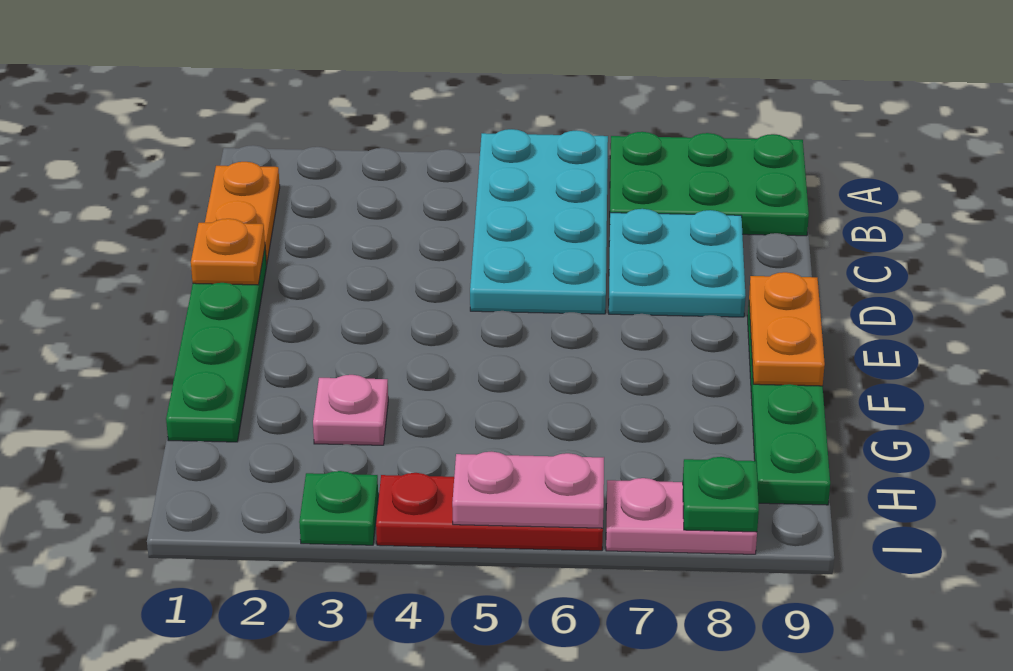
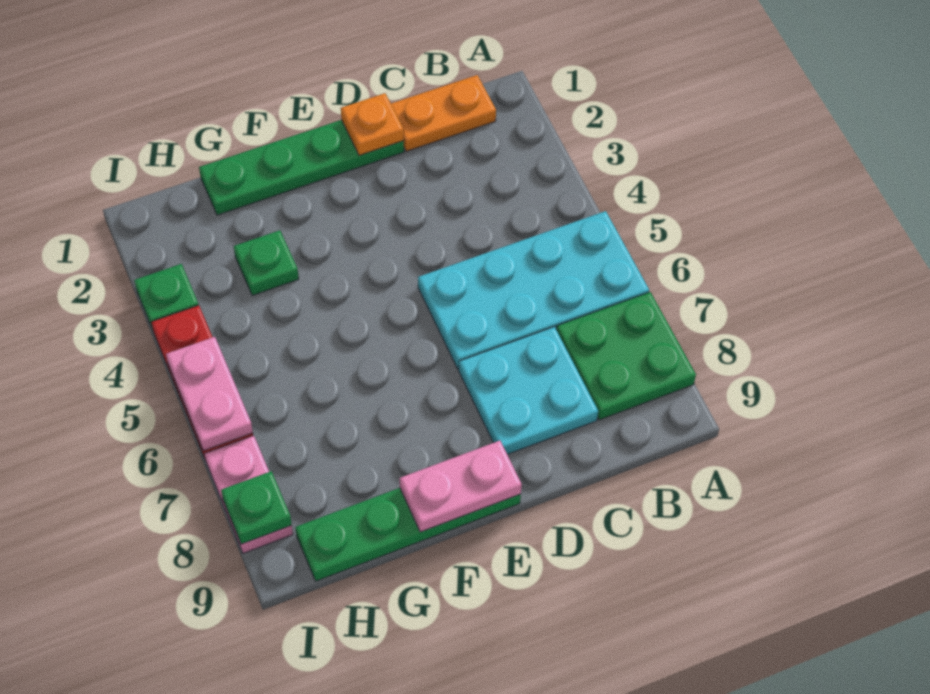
green 2x3 plate [610,132,809,236] -> green 2x2 plate [556,292,696,420]
orange 1x2 plate [749,272,825,386] -> pink 1x2 plate [400,441,522,532]
pink 1x1 plate [313,375,388,445] -> green 1x1 plate [234,230,299,296]

